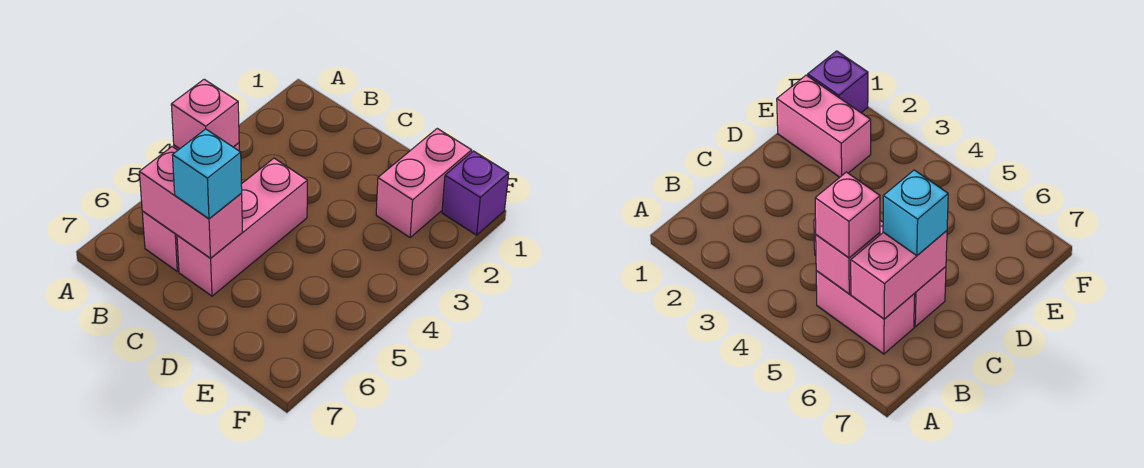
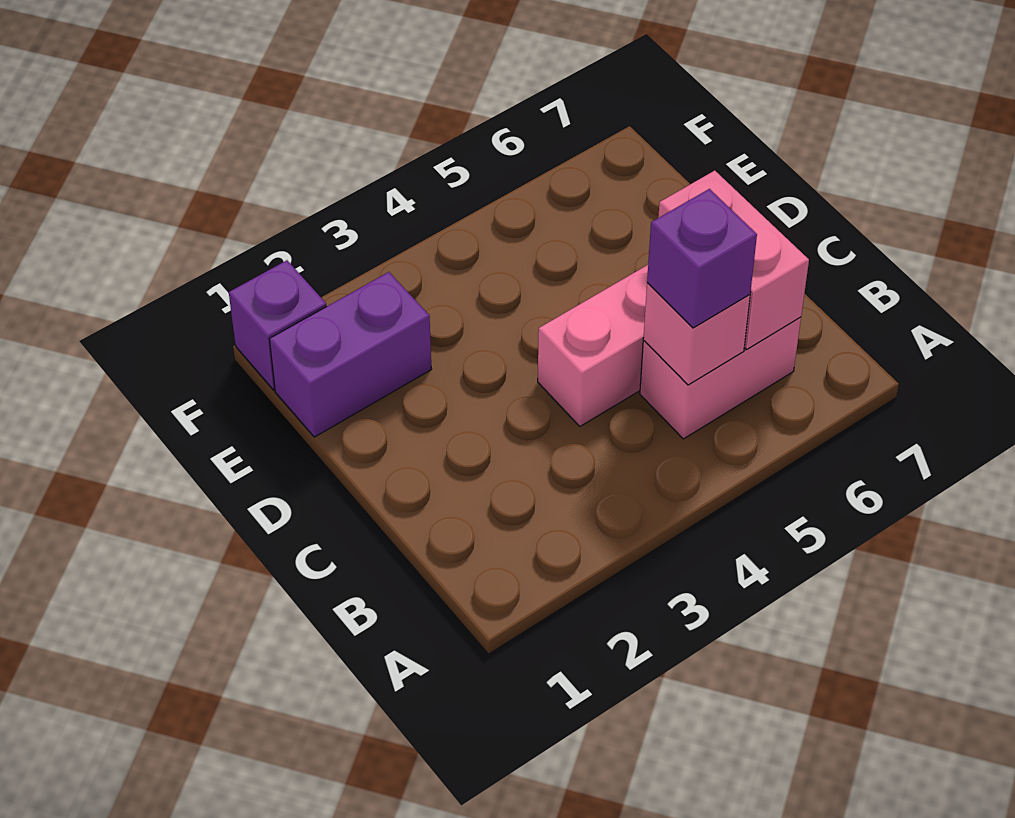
pink 1x1 brick [171,79,239,149] -> purple 1x1 brick [647,189,757,328]
cyan 1x1 brick [172,129,242,219] -> none
pink 1x2 brick [376,129,472,237] -> purple 1x2 brick [269,272,432,437]

